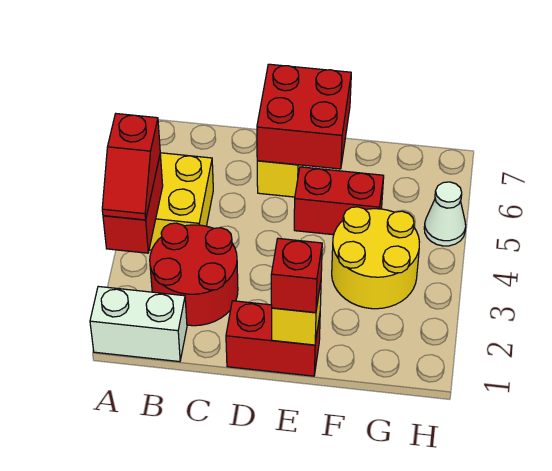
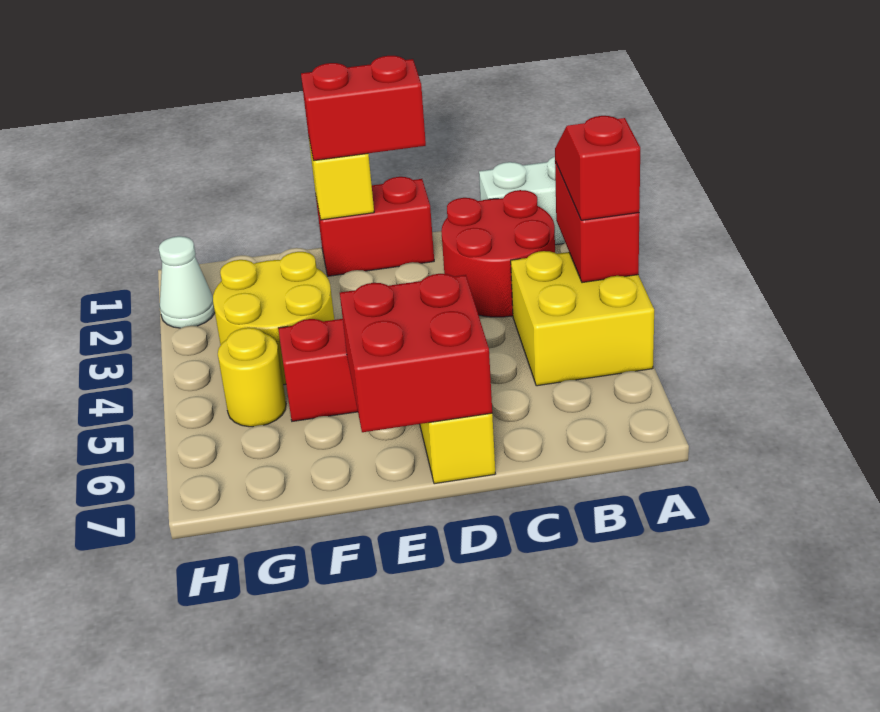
red 1x1 brick [271,238,322,313] -> red 1x2 brick [301,56,426,161]
none -> yellow 1x1 round brick [218,328,286,427]
white 1x1 cone [424,182,466,246] -> white 1x1 cone moved to [159,236,215,328]

